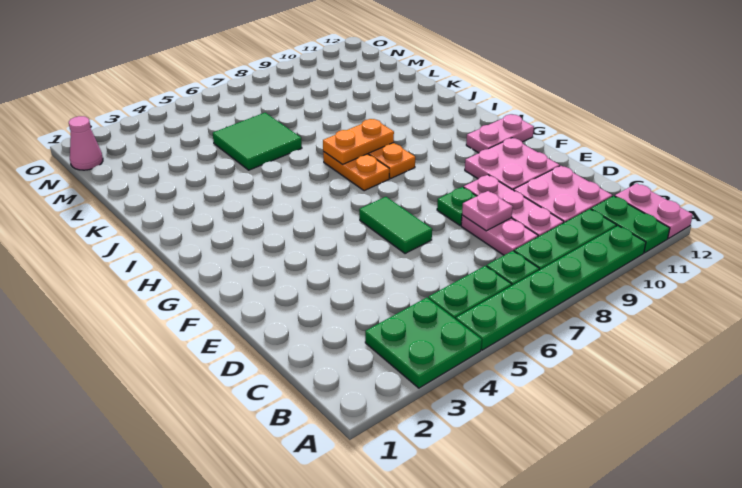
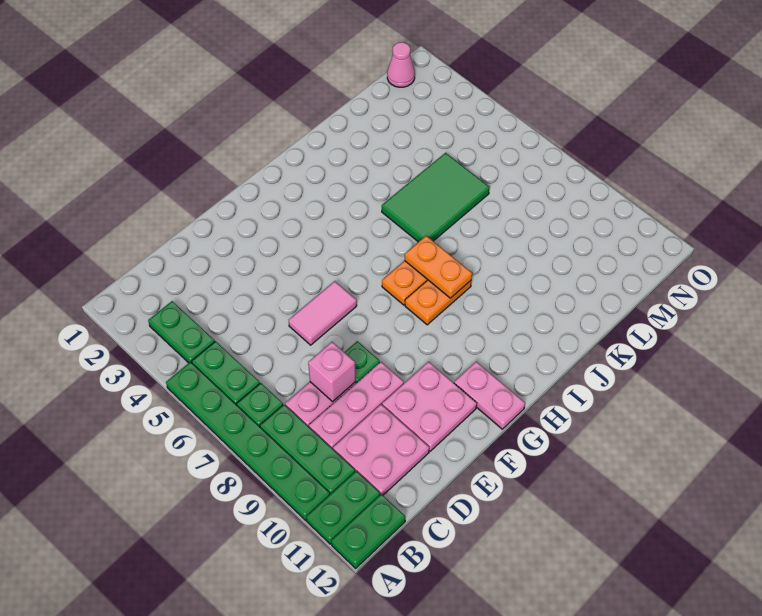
green 2x2 plate [365,298,482,388] -> green 1x2 plate [148,301,215,363]
pink 1x2 plate [615,183,693,239] -> green 1x2 plate [331,494,405,568]
pink 1x1 plate [462,191,513,231] -> pink 1x1 brick [308,342,356,402]
green 1x2 tile [359,197,432,254] -> pink 1x2 tile [289,281,357,345]
green 2x2 tile [213,113,302,170] -> green 2x3 tile [382,153,490,242]

